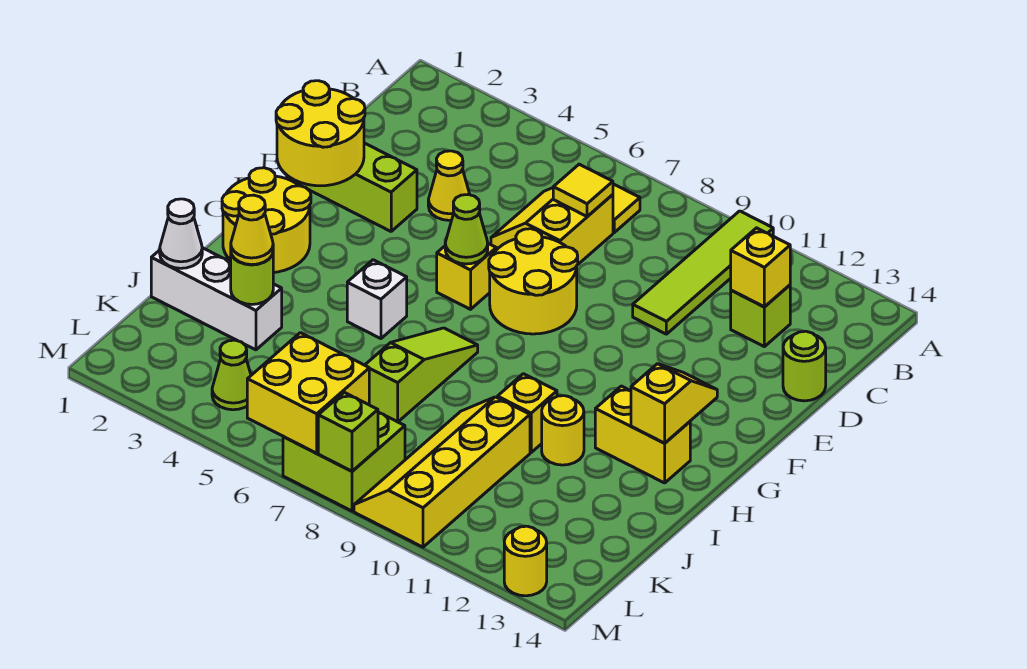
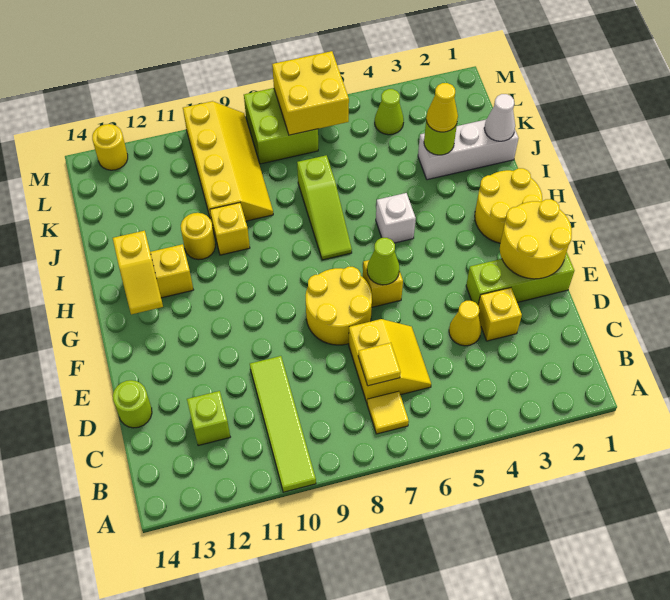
yellow 1x1 brick [731,228,790,307] -> yellow 1x1 brick moved to [478,288,522,341]
lime 1x1 brick [318,392,378,471] -> none

